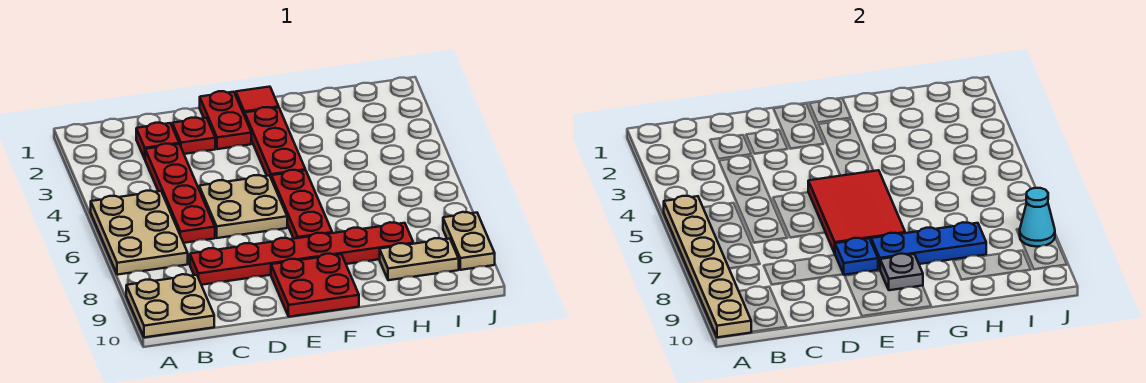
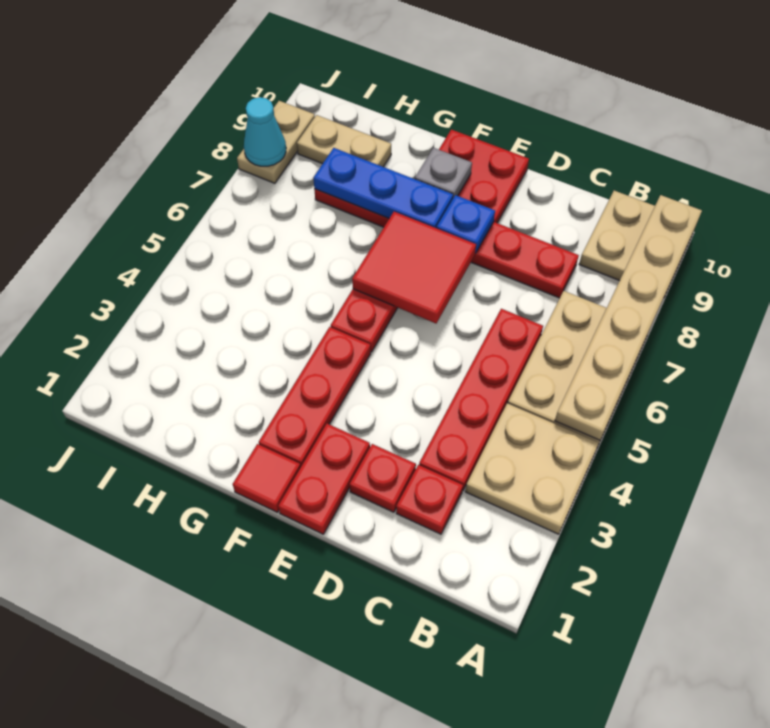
tan 2x2 plate [199,175,287,238] -> tan 2x2 plate moved to [465,403,599,534]
red 2x3 tile [808,170,905,253] -> red 2x2 tile [352,212,476,323]

